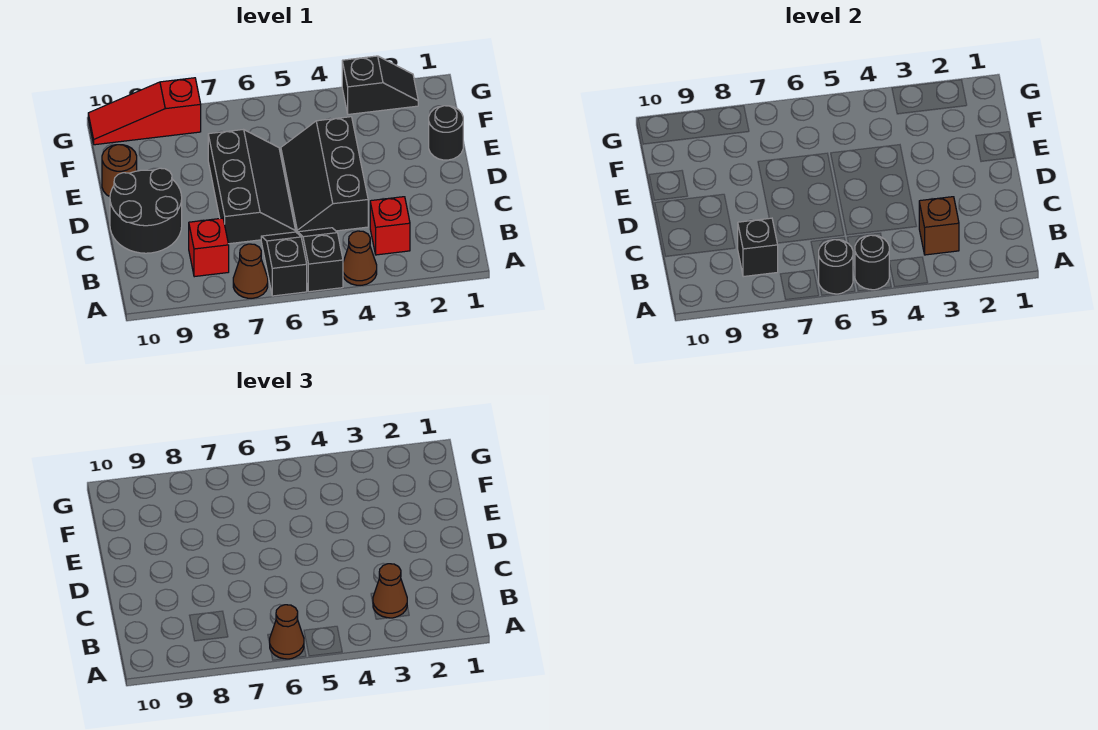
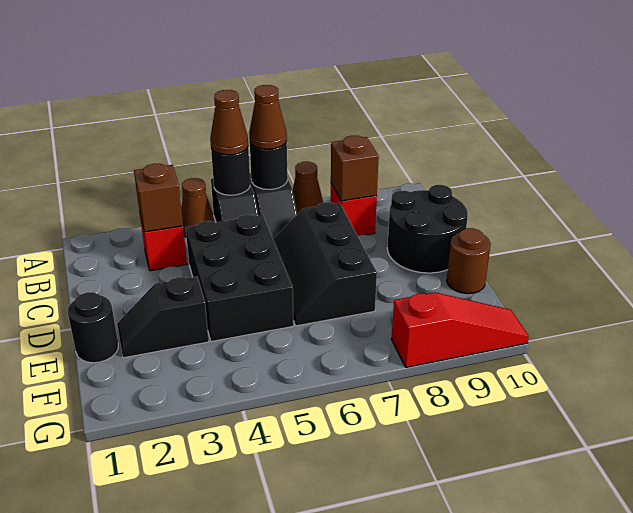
brown 1x1 cone [373,564,407,618] -> brown 1x1 cone moved to [210,90,248,155]
black 1x1 brick [738,218,778,277] -> brown 1x1 brick [331,136,379,201]
black 2x3 slope [281,117,368,233] -> black 2x3 brick [186,215,293,342]
black 1x2 slope [342,56,418,114] -> black 1x2 slope moved to [117,277,209,358]

